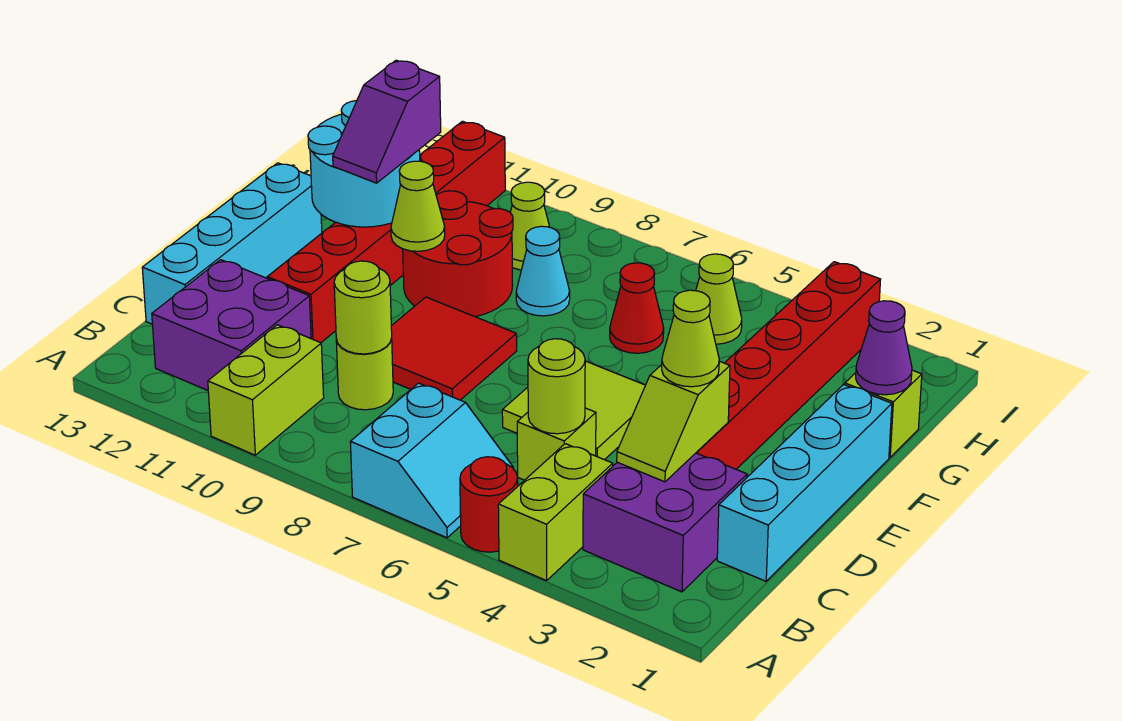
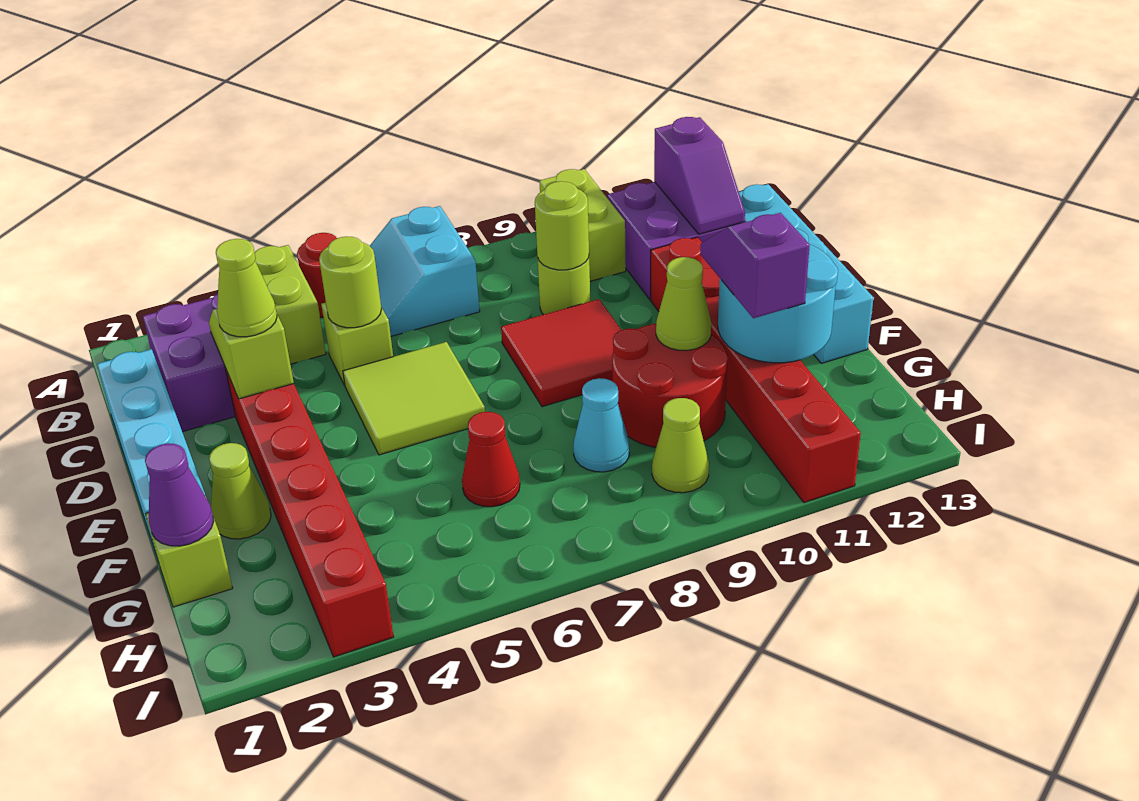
none -> purple 1x2 slope [654,117,745,234]
lime 1x1 cone [696,254,742,344] -> lime 1x1 cone moved to [209,443,271,539]

